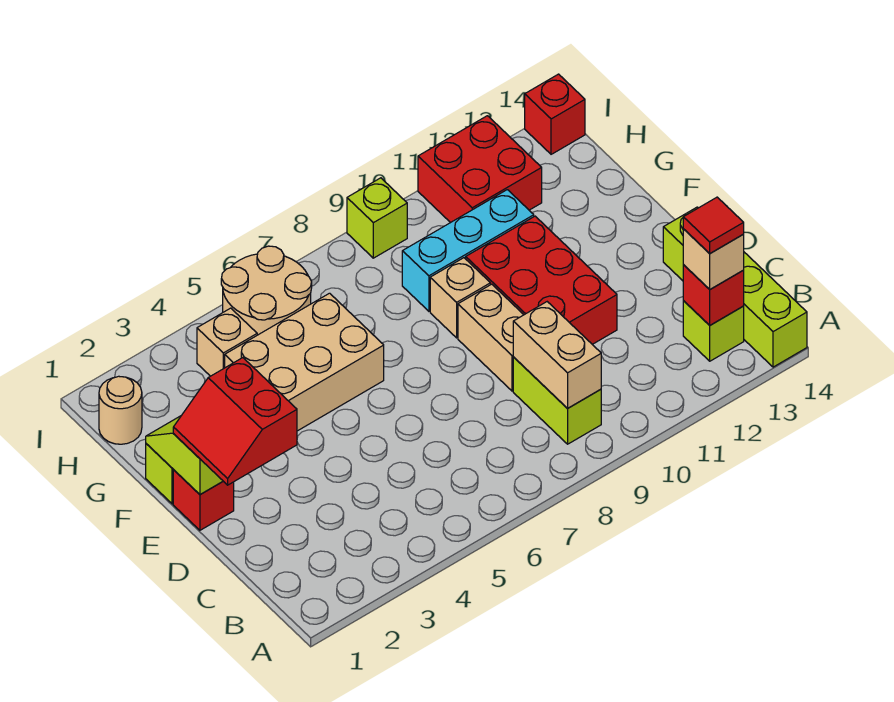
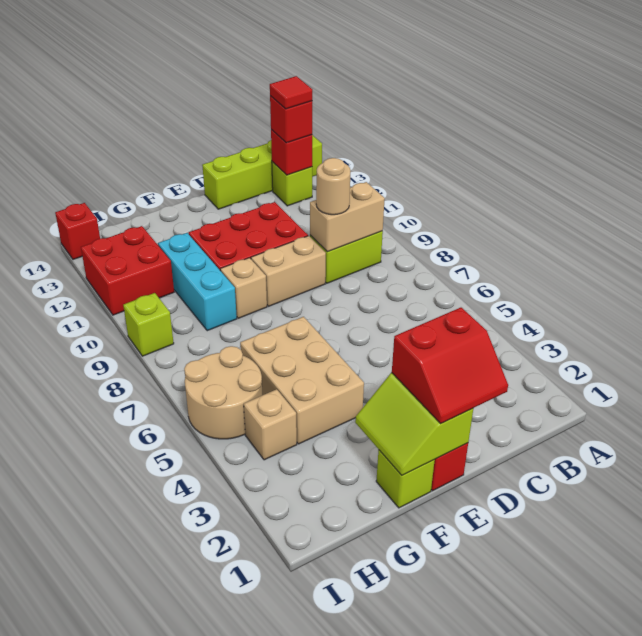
tan 1x1 brick [683,229,744,289] -> red 1x1 brick [270,96,312,143]
tan 1x1 round brick [99,376,142,444] -> tan 1x1 round brick moved to [316,158,350,215]

